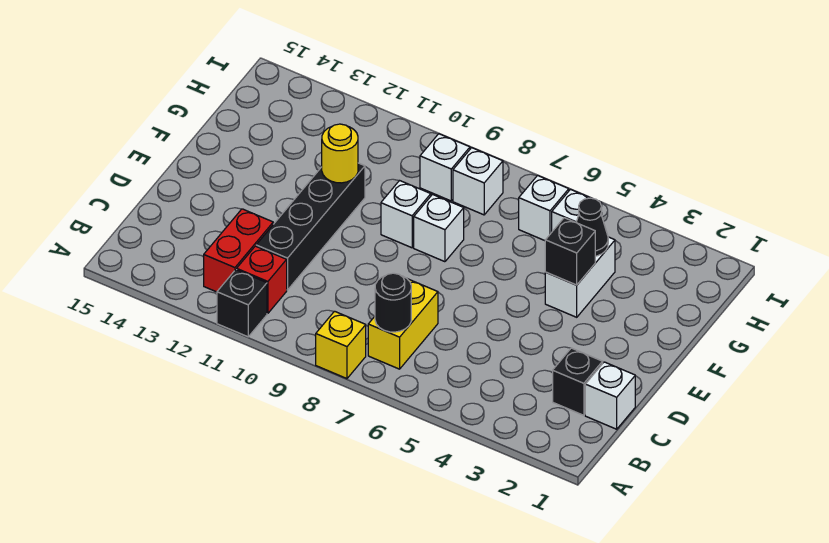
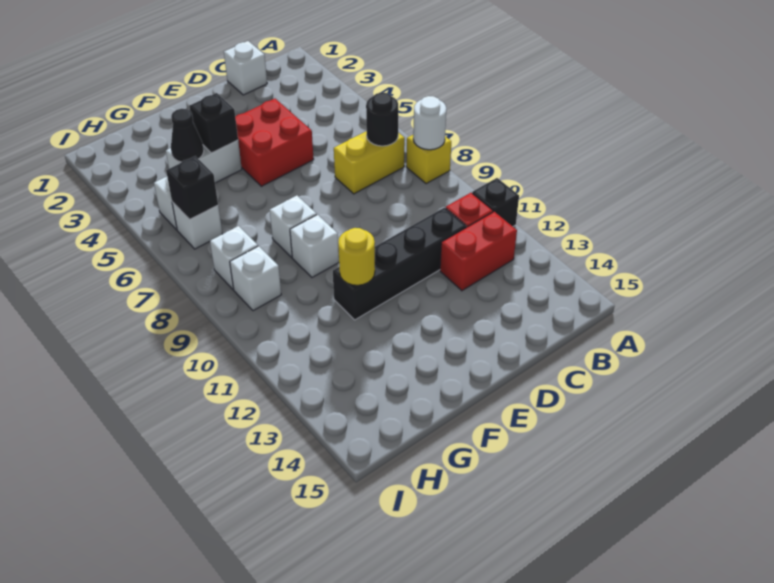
none -> white 1x1 round brick [413,96,446,150]
black 1x1 brick [553,348,603,415] -> black 1x1 brick moved to [166,156,218,219]
none -> red 2x2 brick [235,99,314,186]

